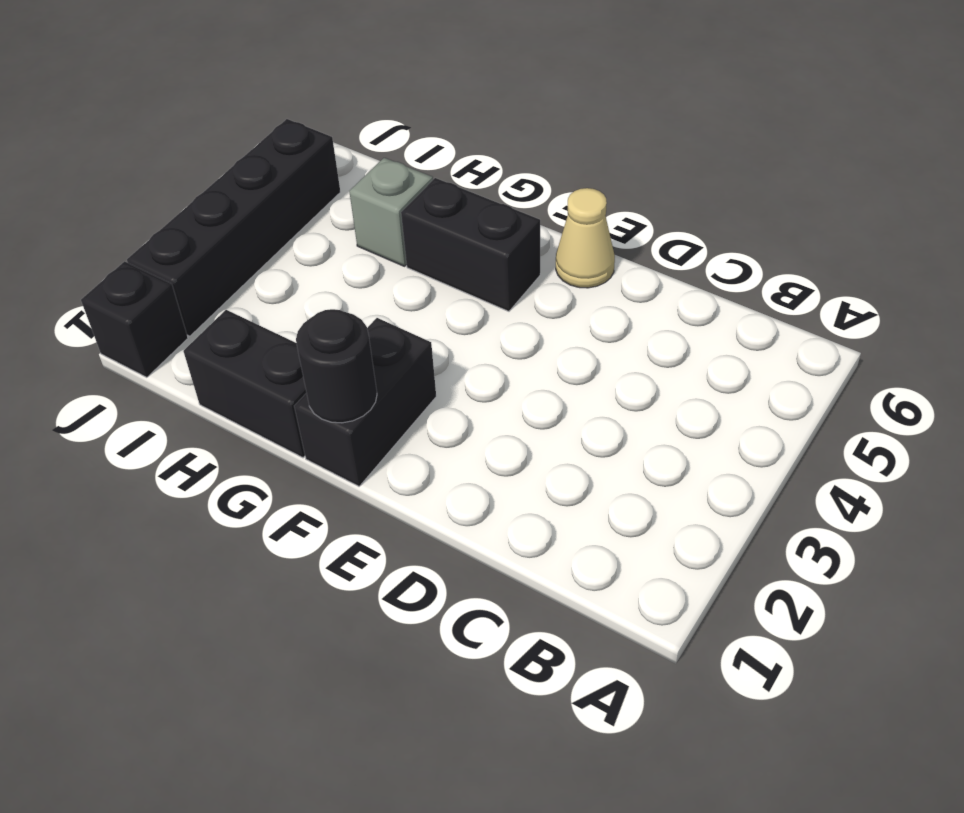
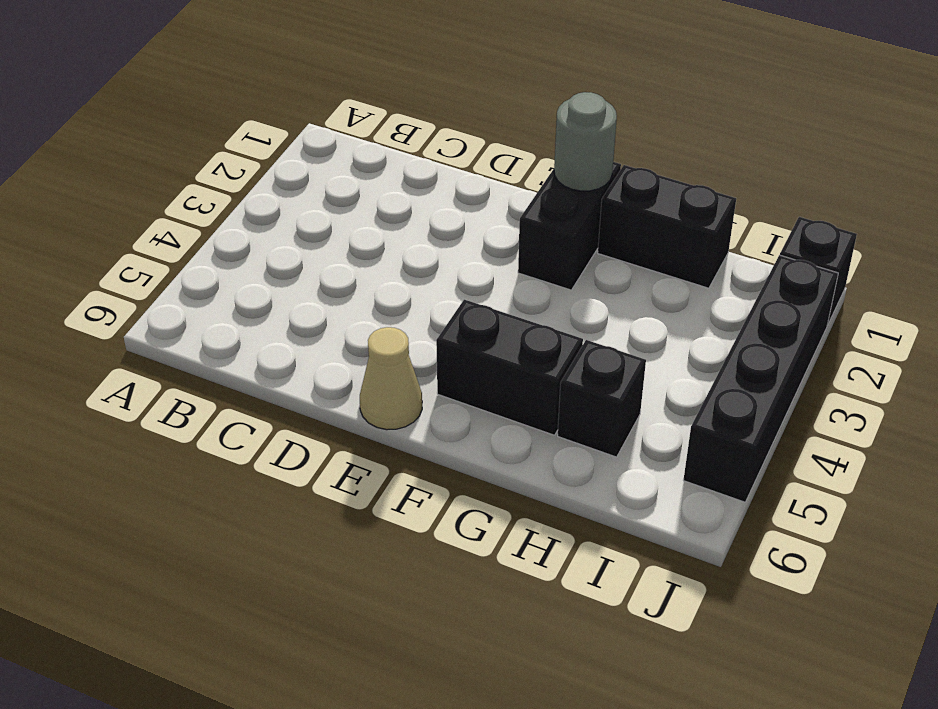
black 1x1 round brick [296,309,377,423] -> grey 1x1 round brick [554,92,617,191]
grey 1x1 brick [349,158,433,266] -> black 1x1 brick [558,340,646,457]

